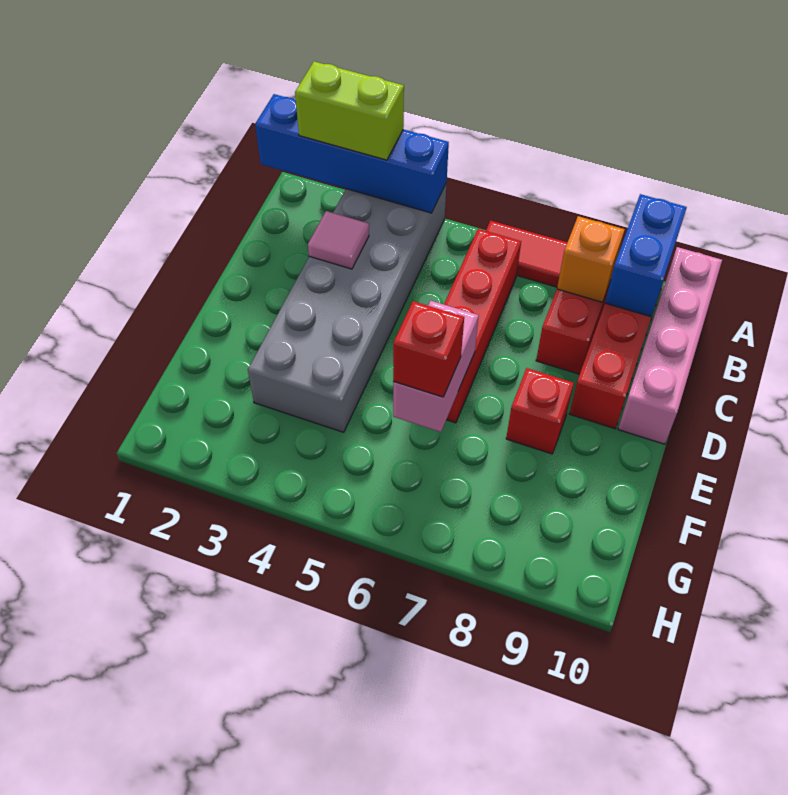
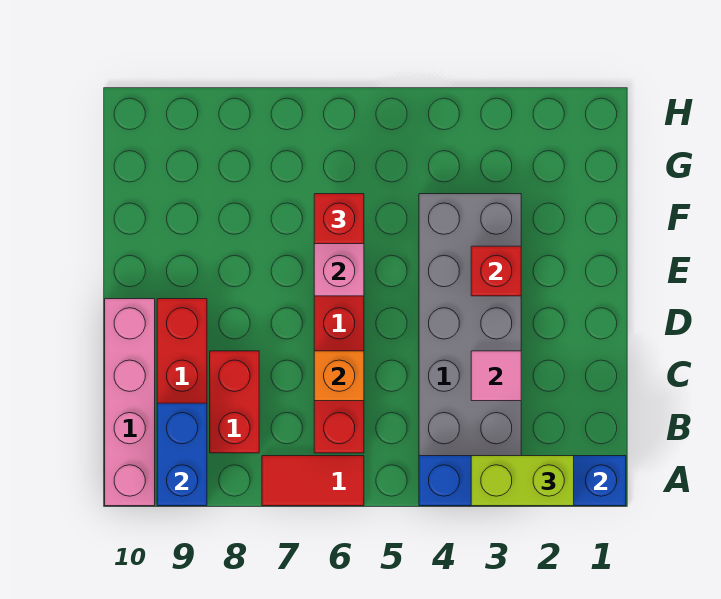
orange 1x1 brick [557,216,625,302] -> orange 1x1 brick moved to [314,351,364,401]
red 1x1 brick [506,368,574,454] -> red 1x1 brick moved to [471,246,521,296]

